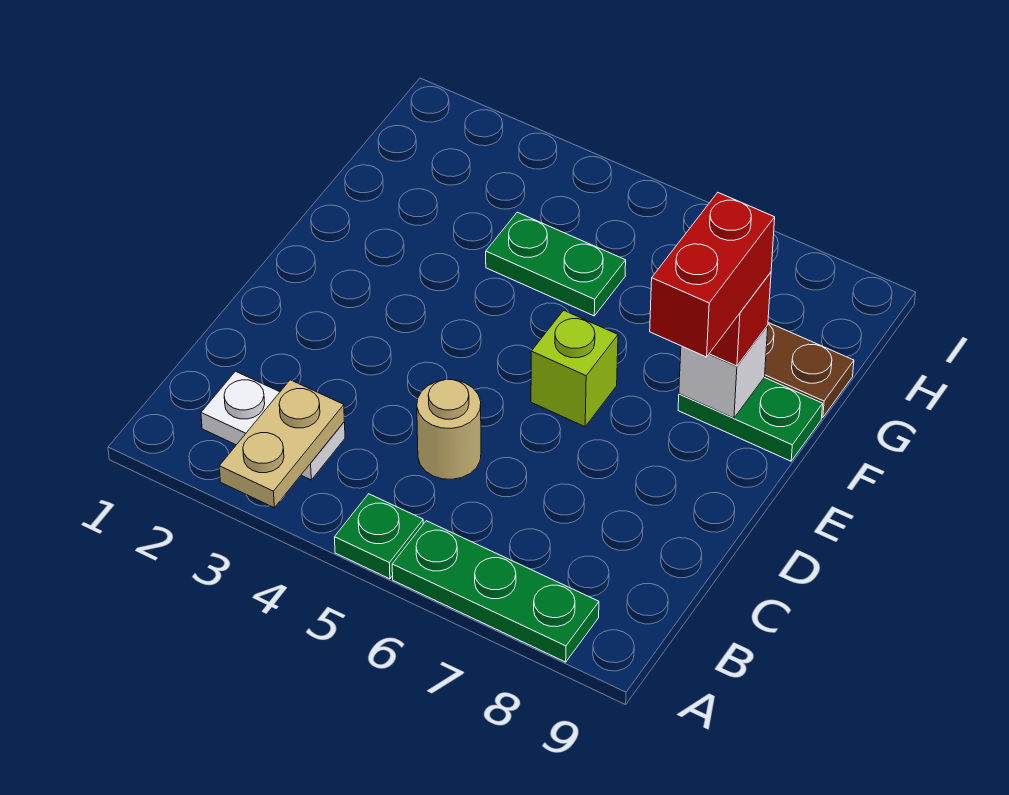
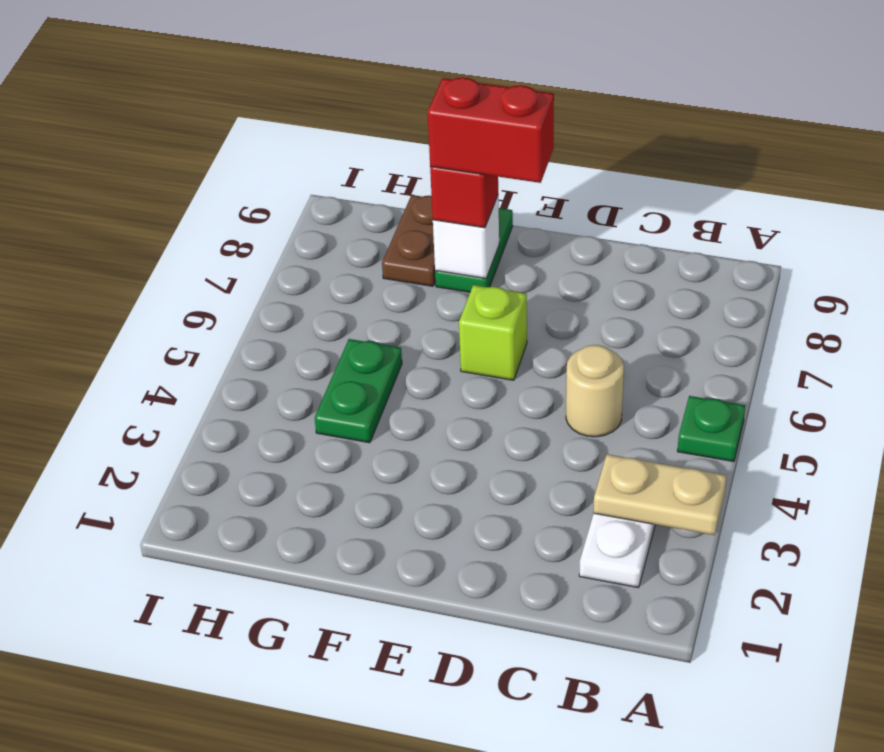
green 1x3 plate [392,521,599,662] -> none

